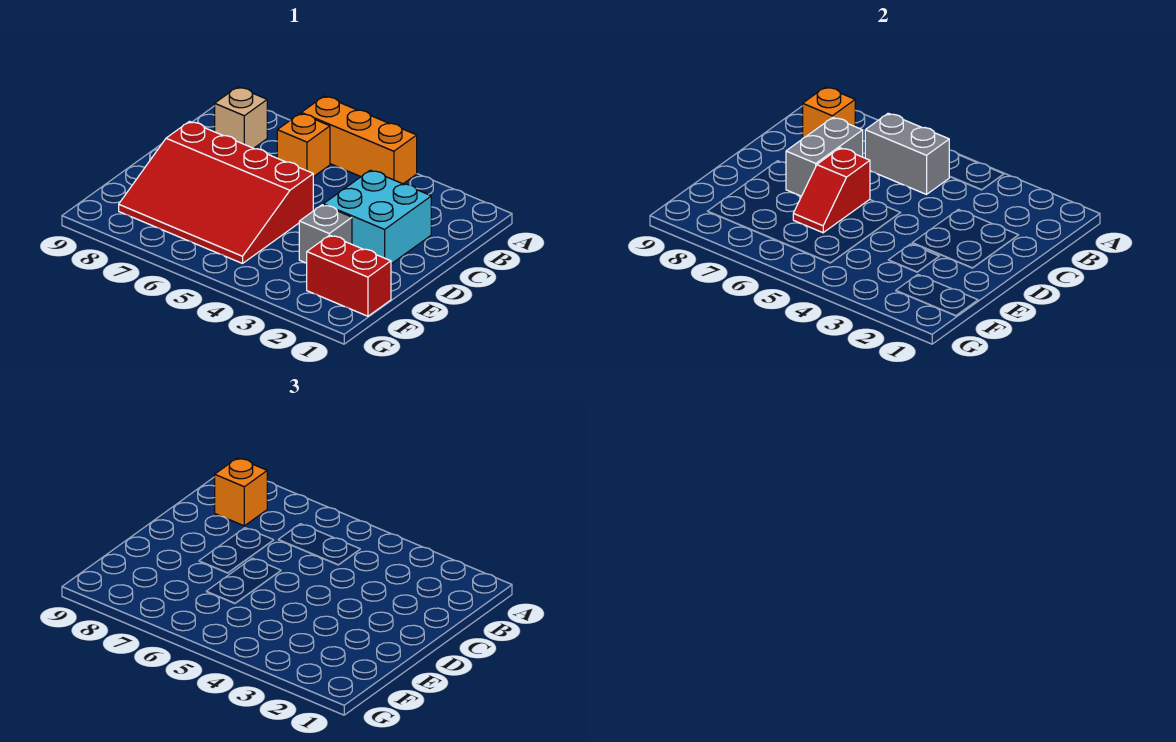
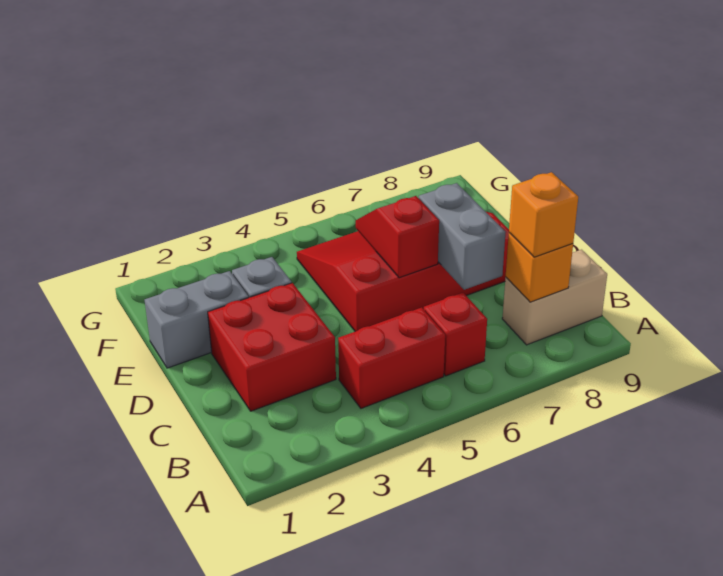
orange 1x3 brick [301,96,417,184] -> none
grey 1x2 brick [865,113,949,194] -> grey 1x2 brick moved to [145,271,249,368]
orange 1x1 brick [277,113,330,177] -> red 1x1 brick [424,293,487,376]
tan 1x1 brick [215,87,267,148] -> tan 1x2 brick [502,250,607,345]
cyan 2x2 brick [323,170,431,264] -> red 2x2 brick [208,283,336,411]
red 1x2 brick [307,235,391,316] -> red 1x2 brick moved to [338,307,445,408]

